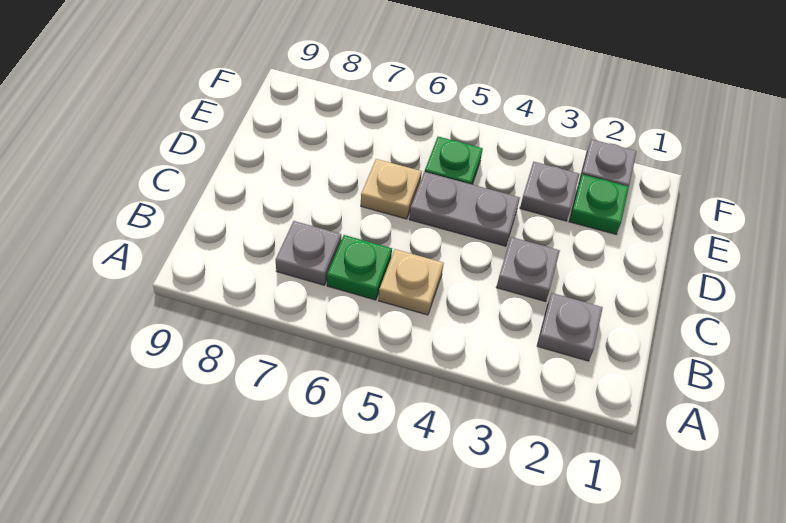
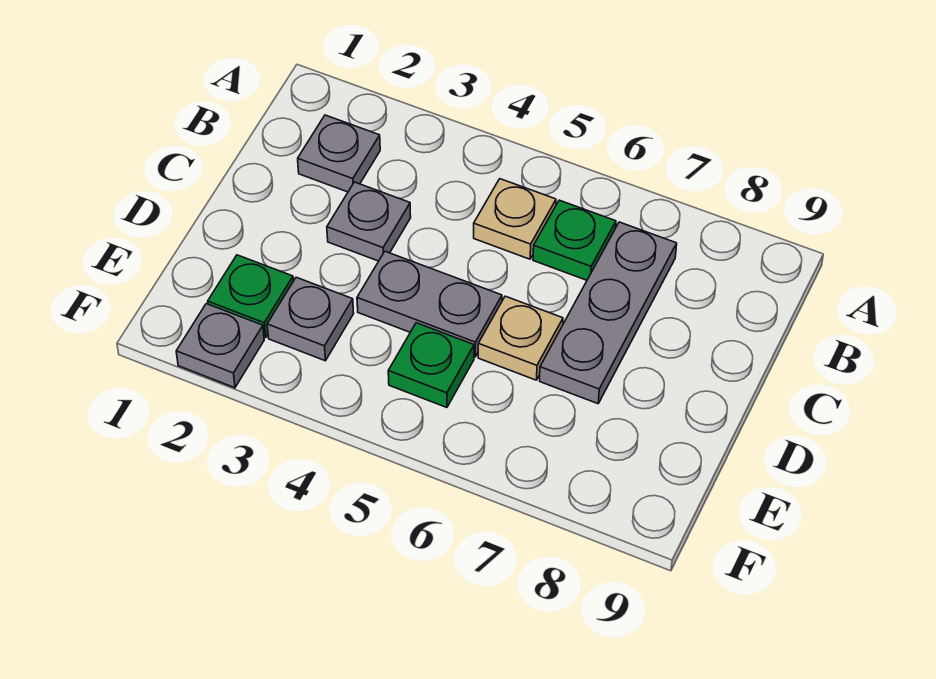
grey 1x1 plate [276,221,341,285] -> grey 1x3 plate [540,222,677,404]

